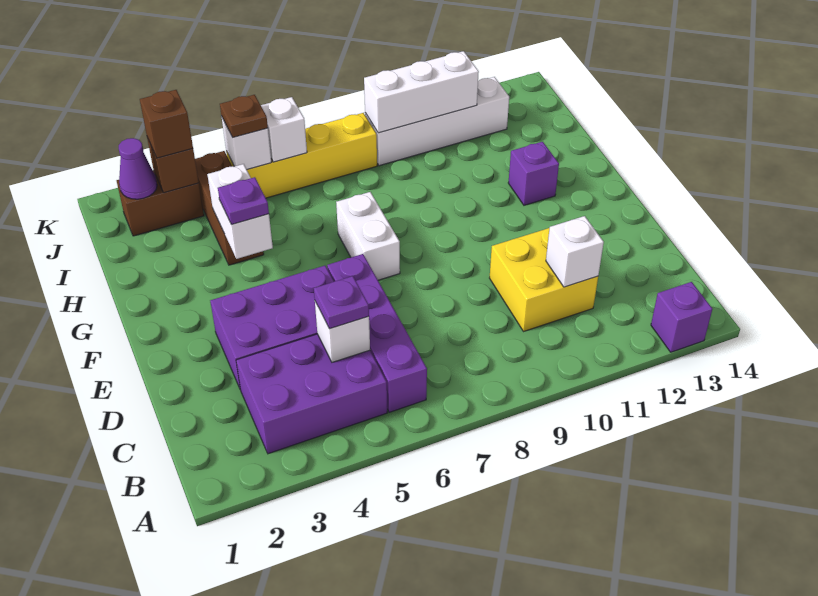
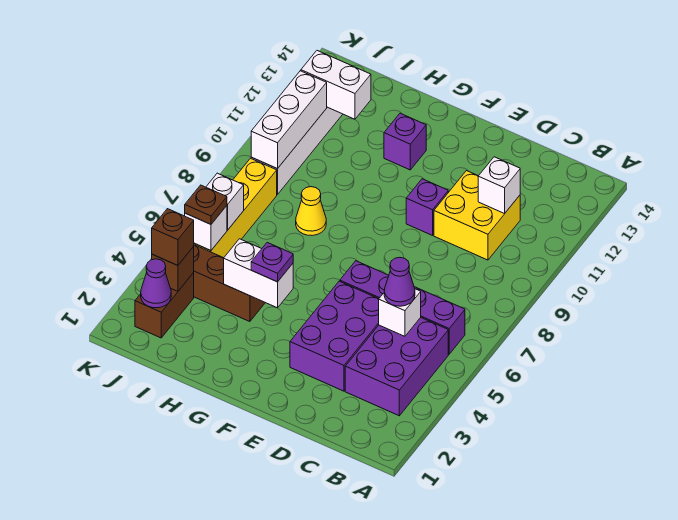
purple 1x1 brick [651,282,712,352] -> purple 1x1 brick moved to [406,179,448,235]
purple 1x1 plate [314,276,369,329] -> purple 1x1 cone [384,257,415,306]
white 1x2 brick [336,192,400,280] -> white 1x2 brick moved to [301,51,371,119]
none -> yellow 1x1 cone [296,187,326,236]

